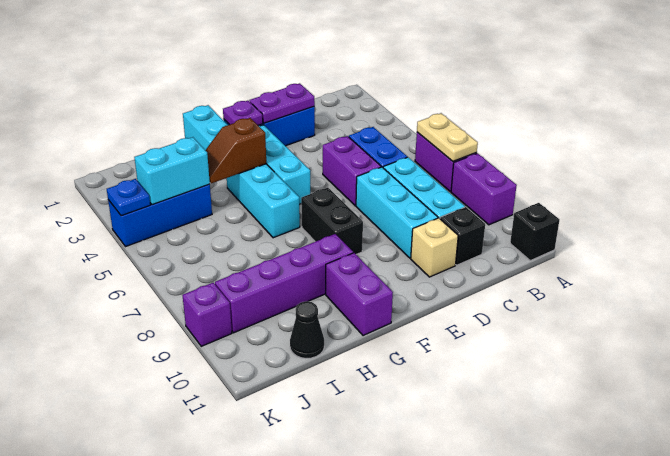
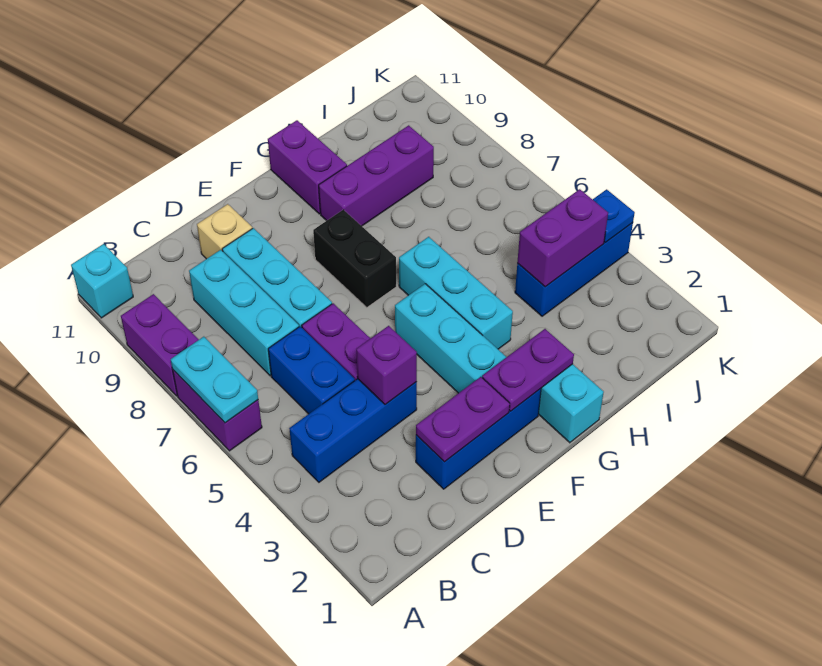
tan 1x2 plate [417,113,478,161] -> cyan 1x2 plate [171,337,258,423]
black 1x1 brick [510,203,559,261] -> cyan 1x1 brick [71,244,133,318]
none -> blue 1x3 brick [289,379,417,482]
black 1x1 brick [440,207,485,265] -> none
purple 1x1 plate [223,101,263,125] -> purple 1x2 plate [482,329,574,411]
brown 1x2 slope [205,118,266,183] -> none
purple 1x4 brick [215,234,353,333] -> purple 1x3 brick [319,125,434,226]
cyan 1x2 brick [134,137,210,205] -> purple 1x2 brick [517,189,608,287]
black 1x1 cone [290,301,324,358] -> none
purple 1x1 brick [182,283,232,346] -> purple 1x1 brick moved to [356,326,417,405]

